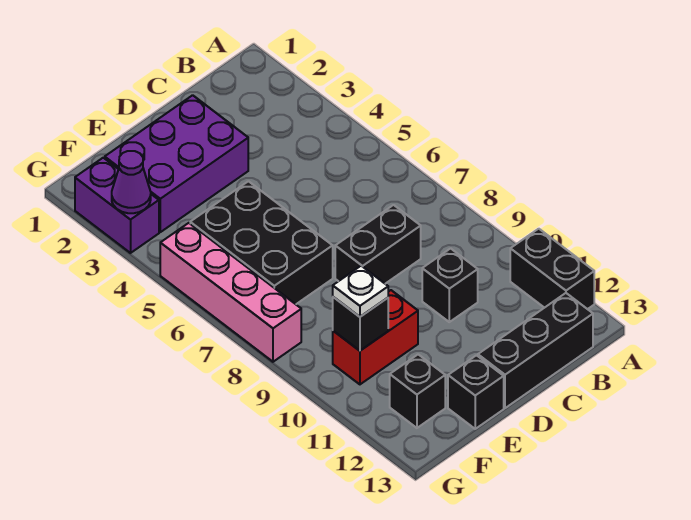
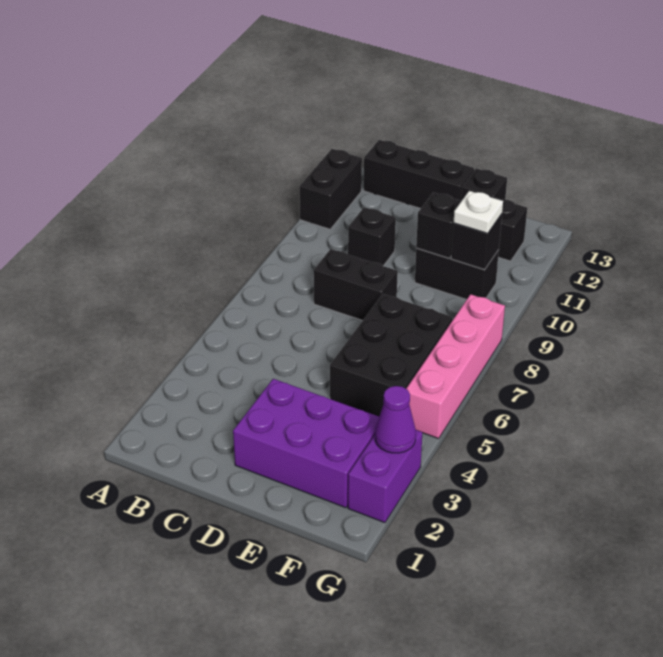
red 1x2 brick [333,290,418,384] -> black 1x2 brick [415,248,499,299]
none -> black 1x1 brick [416,192,461,258]

